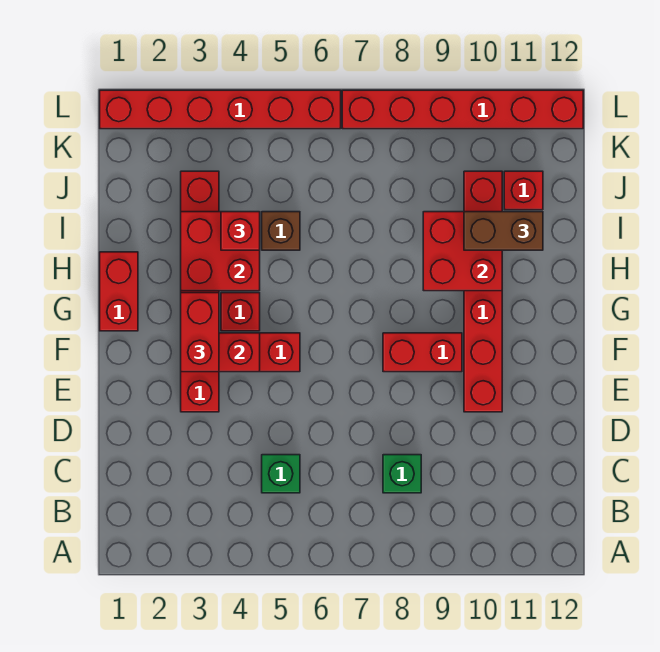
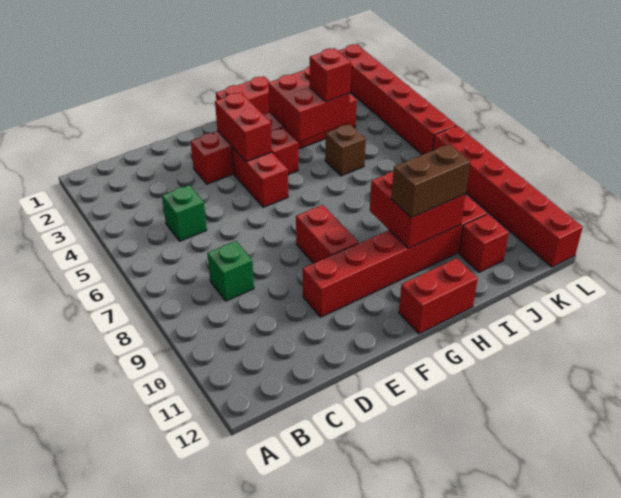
red 1x2 brick [181,293,219,372] -> red 1x2 brick moved to [399,258,478,334]
brown 1x2 brick [464,212,543,250] -> brown 1x2 brick turned to [391,144,470,218]

